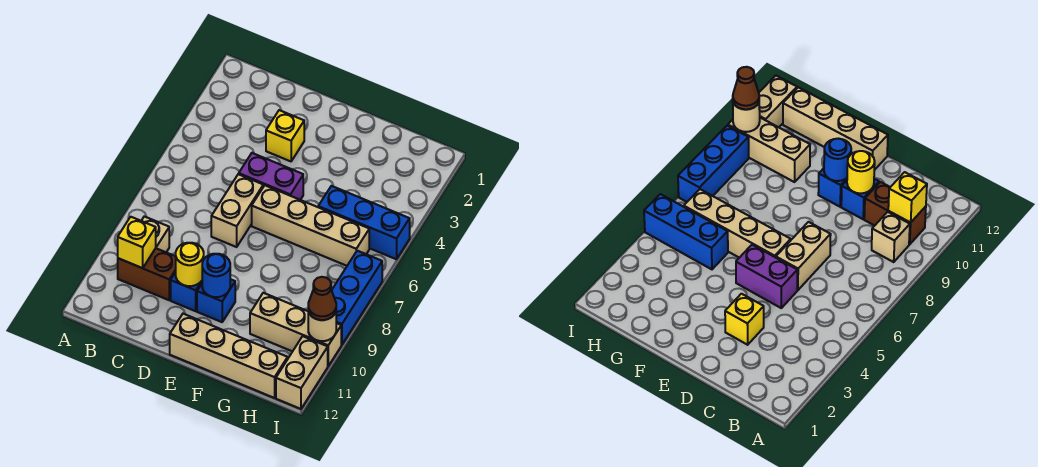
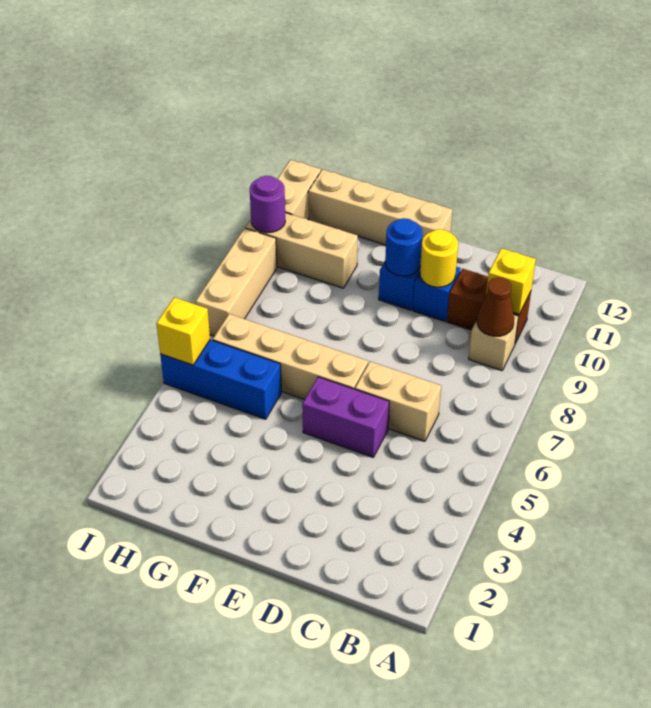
yellow 1x1 brick [266,110,304,161] -> yellow 1x1 brick moved to [156,297,210,365]
tan 1x2 brick [211,174,263,247] -> tan 1x2 brick turned to [355,362,441,441]
blue 1x3 brick [332,251,382,345] -> tan 1x3 brick [196,228,277,336]
tan 1x1 round brick [308,312,336,341] -> purple 1x1 round brick [250,176,285,233]
brown 1x1 cone [308,277,336,320] -> brown 1x1 cone moved to [477,278,514,336]

